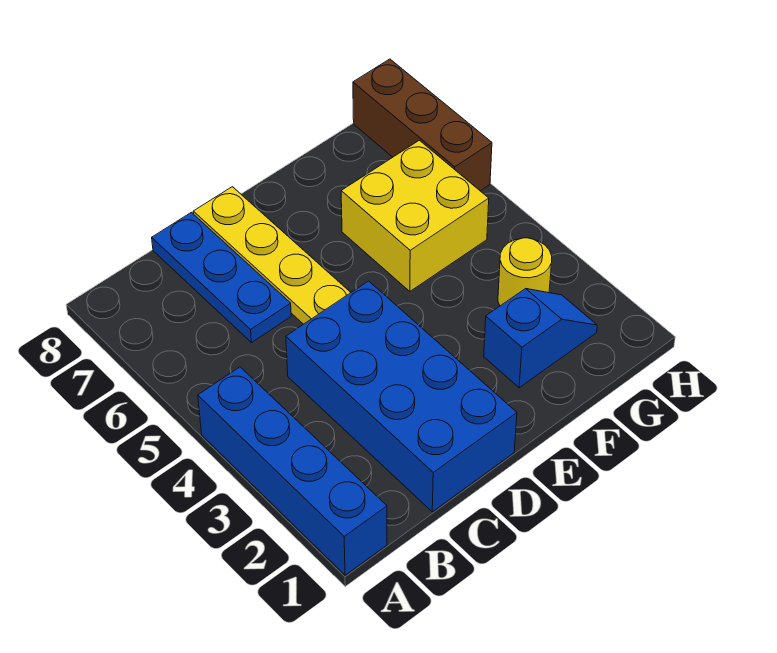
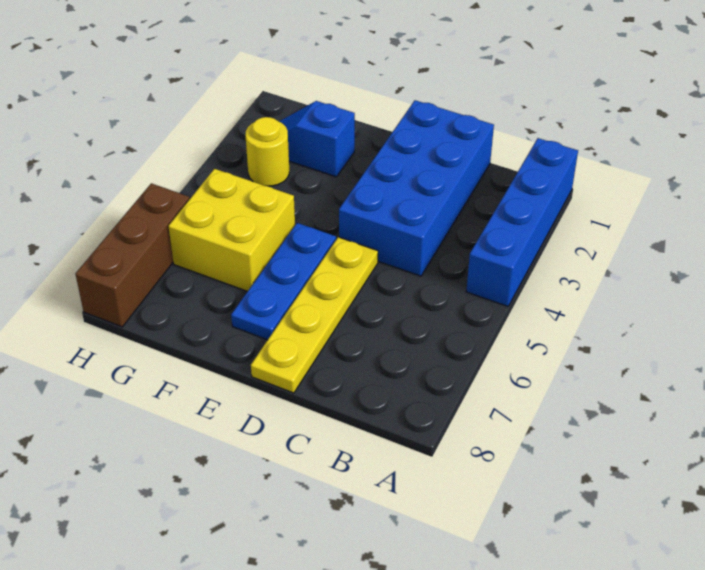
blue 1x3 plate [152,212,291,343] -> blue 1x3 plate moved to [231,223,336,340]

